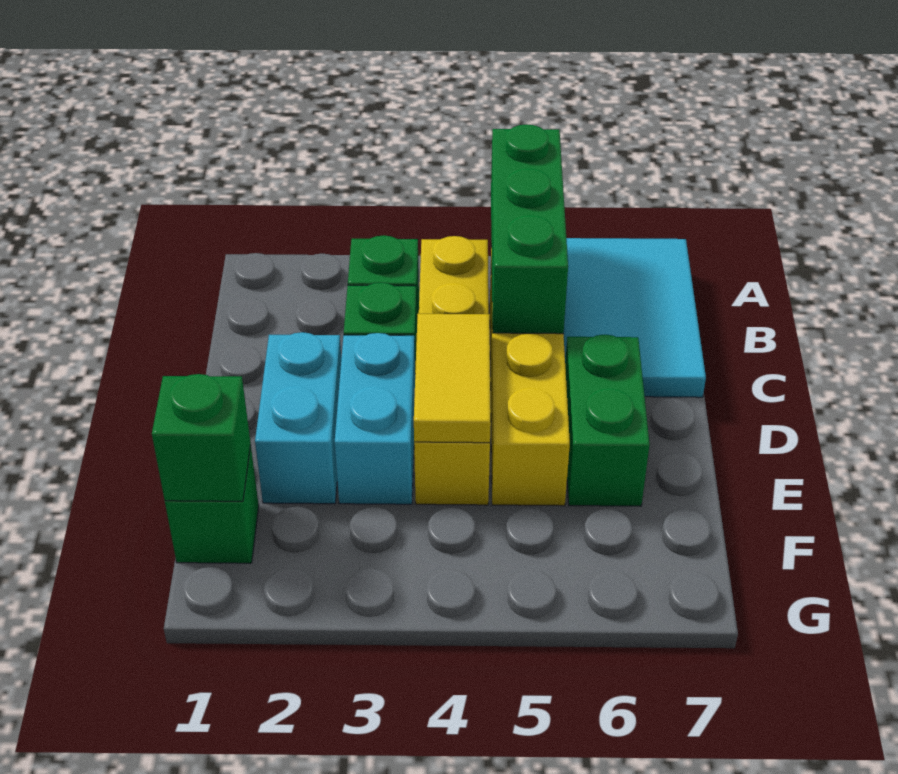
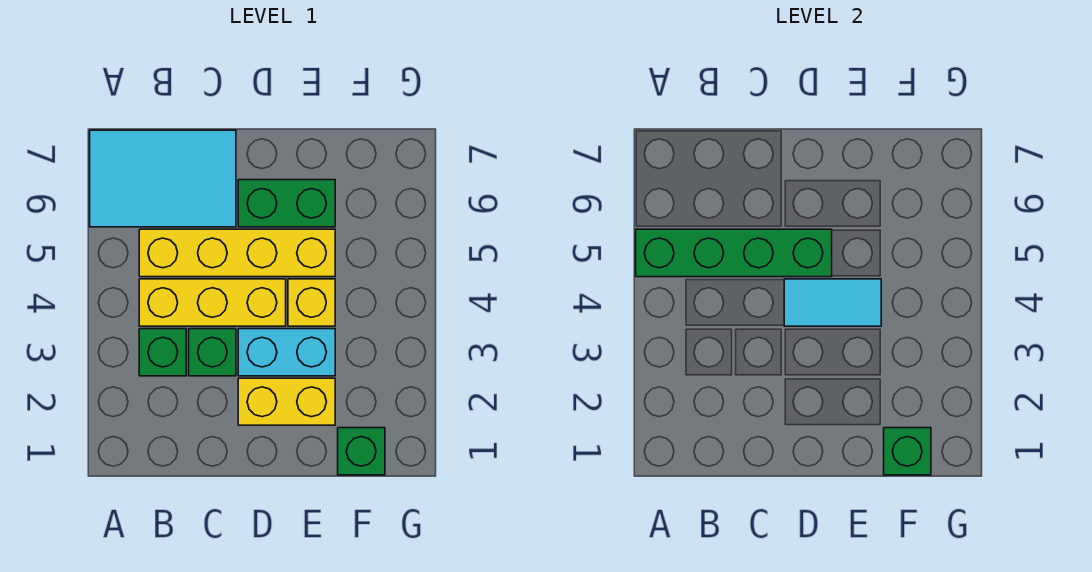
green 1x3 brick [491,124,568,334] -> green 1x4 brick [636,229,832,277]
cyan 1x2 brick [255,332,341,504] -> yellow 1x2 brick [238,378,335,425]
yellow 1x2 tile [414,314,491,443] -> cyan 1x2 tile [784,279,881,326]

